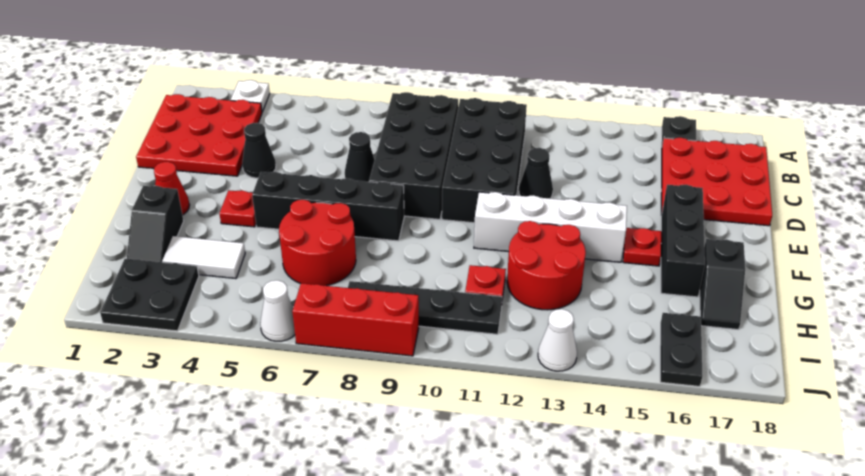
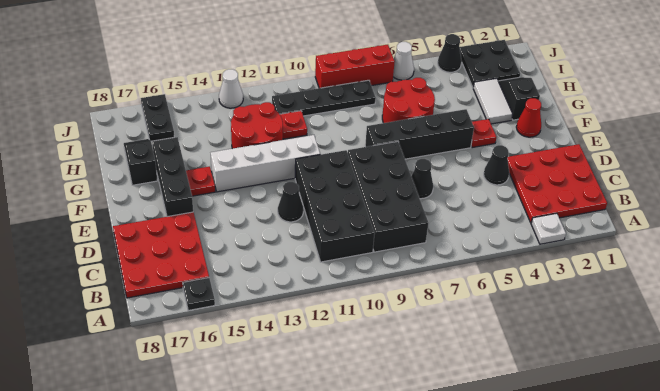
white 1x2 tile [162,236,245,279] -> white 1x2 tile turned to [473,78,513,124]
none -> black 1x1 cone [438,34,462,72]

